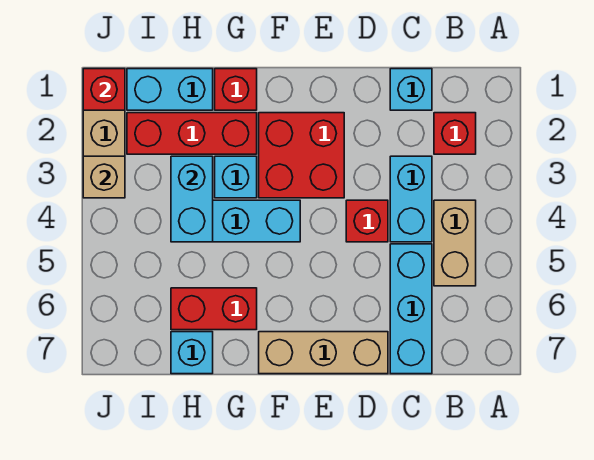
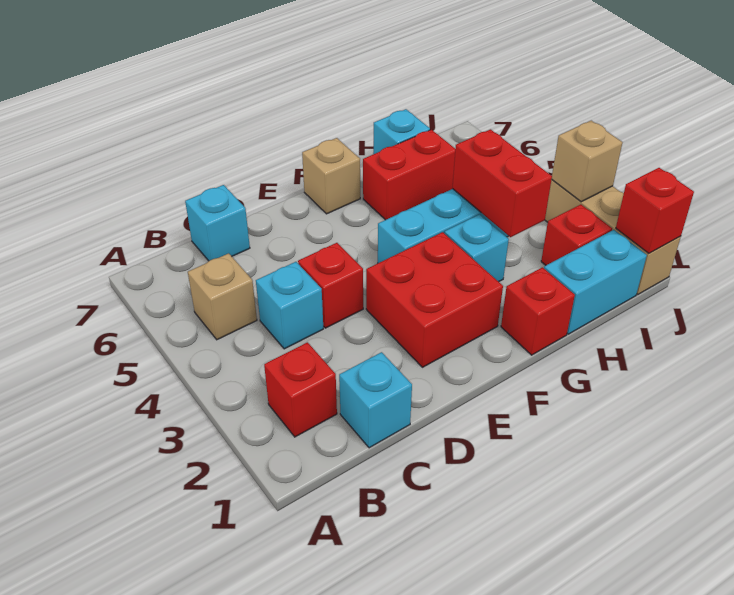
tan 1x2 brick [434,200,476,286] -> tan 1x1 brick [188,253,257,340]
cyan 1x2 brick [390,156,432,242] -> cyan 1x1 brick [256,262,323,349]
cyan 1x3 brick [390,244,432,374] -> cyan 1x1 brick [185,185,250,261]
tan 1x3 brick [259,332,388,374] -> tan 1x1 brick [302,138,360,214]
red 1x3 brick [127,113,257,154] -> red 1x1 brick [541,205,612,265]
cyan 1x2 brick [171,156,213,242] -> red 1x2 brick [452,129,552,237]

